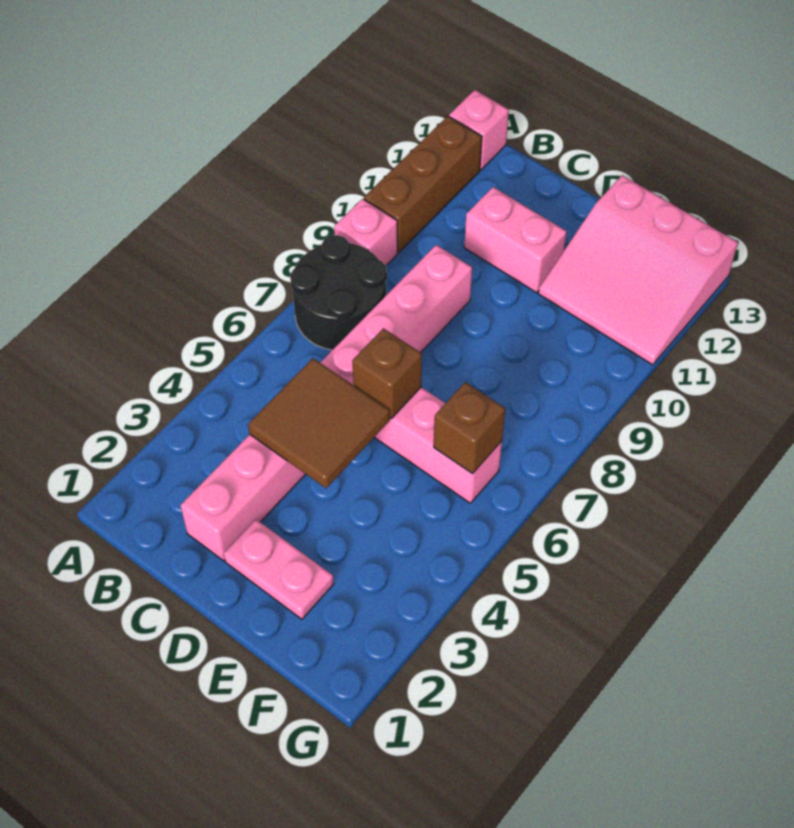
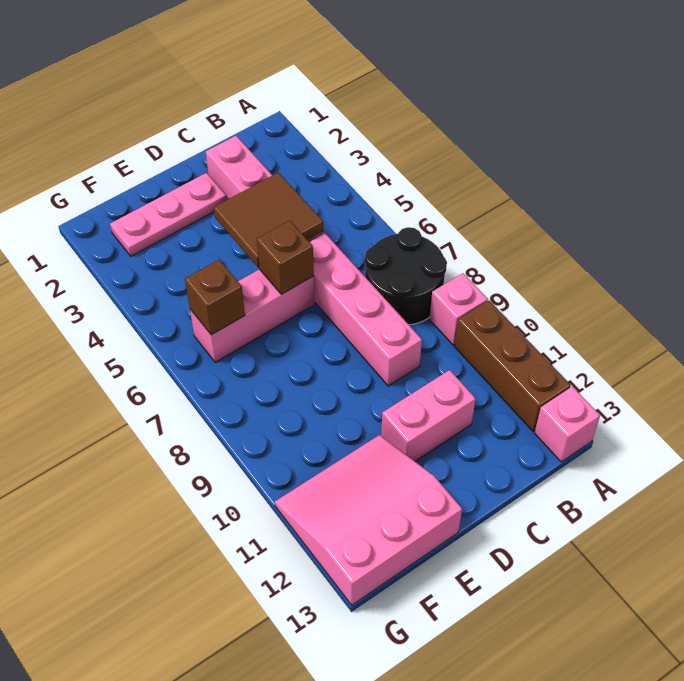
pink 1x2 plate [224,519,334,619] -> pink 1x3 plate [110,173,227,256]

